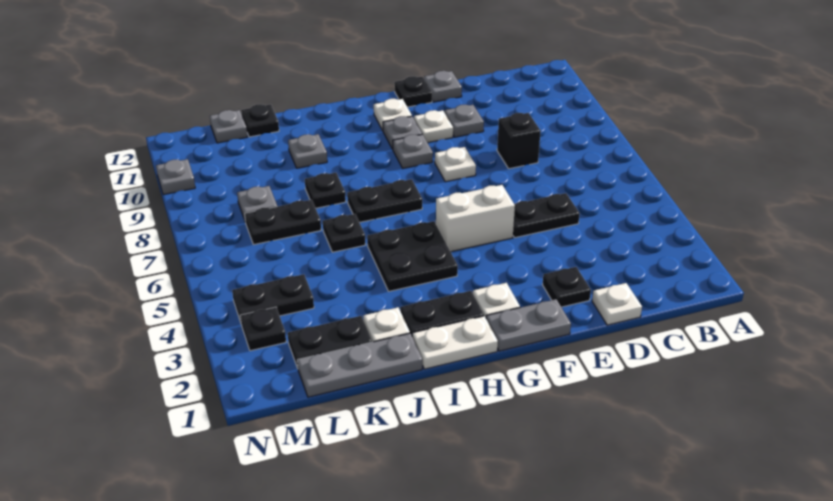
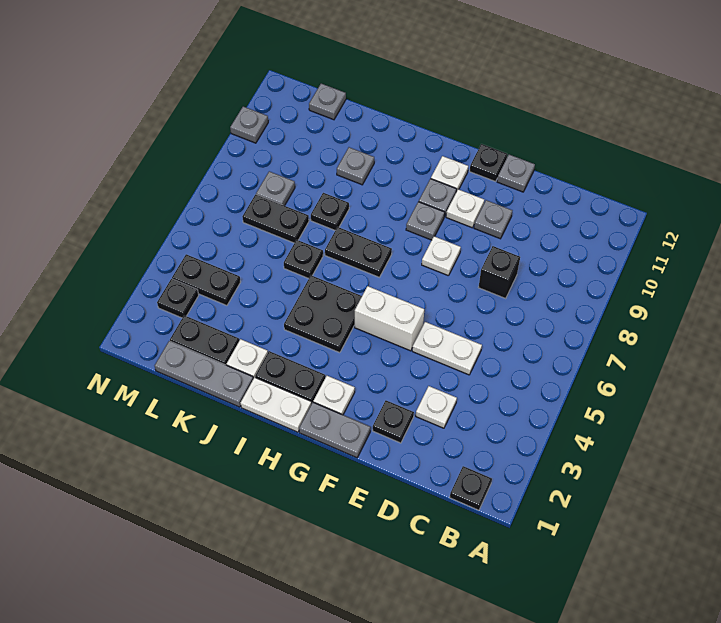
white 1x1 plate [592,283,642,325] -> white 1x1 plate moved to [416,386,457,428]
black 1x2 plate [513,193,580,238] -> white 1x2 plate [412,322,482,375]
black 1x1 plate [241,104,279,137] -> black 1x1 plate moved to [450,466,492,510]

